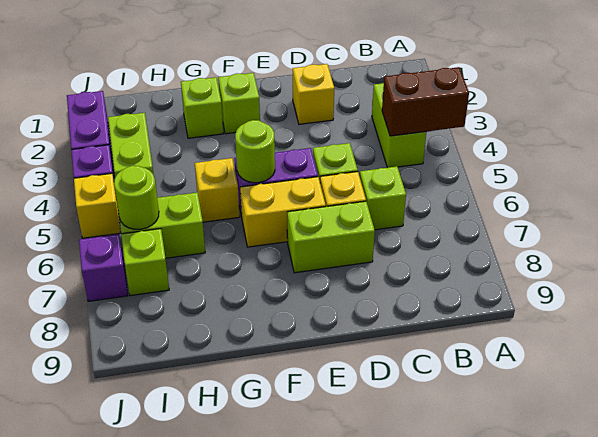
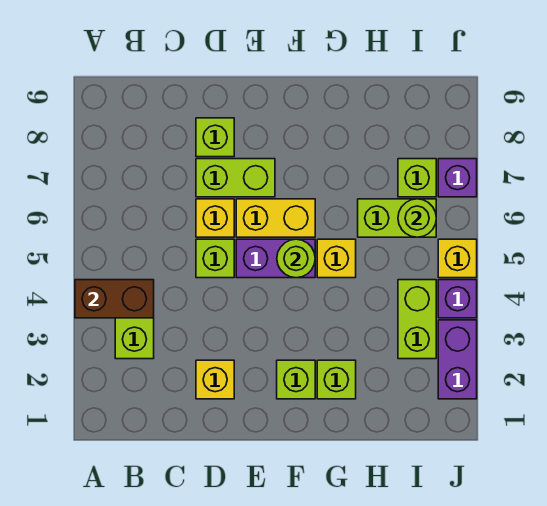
lime 1x1 brick [360,166,406,230] -> lime 1x1 brick moved to [196,118,234,157]

